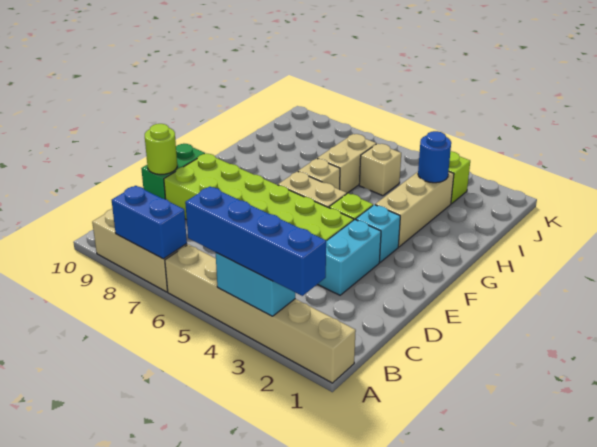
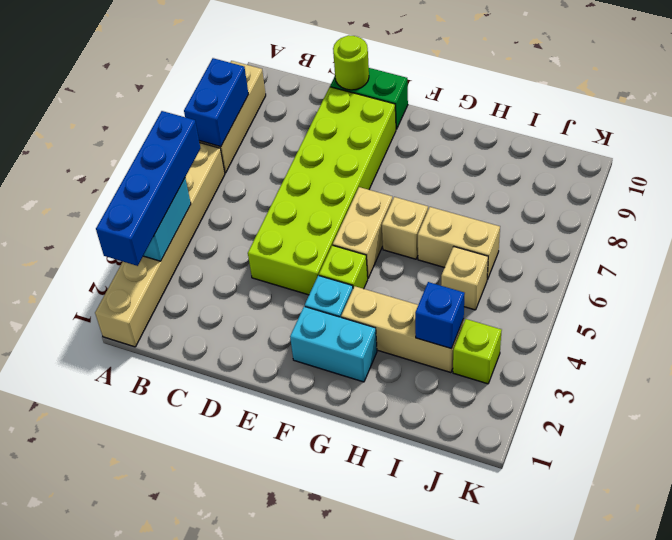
cyan 1x2 brick [318,220,381,295] -> cyan 1x2 brick moved to [290,306,377,382]
blue 1x1 round brick [418,131,451,183] -> blue 1x1 brick [415,282,465,349]

